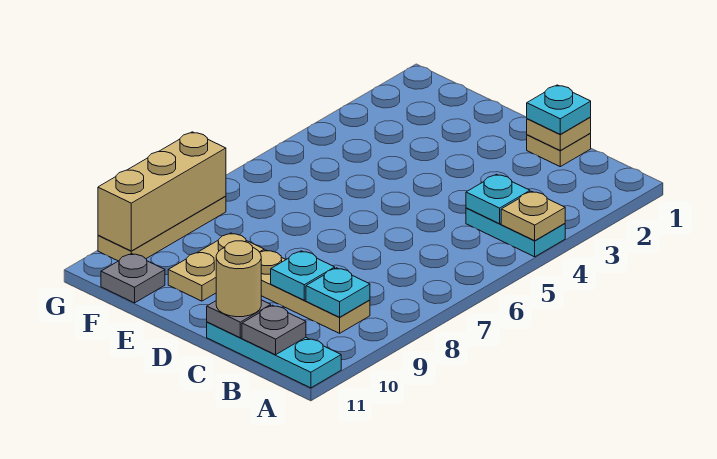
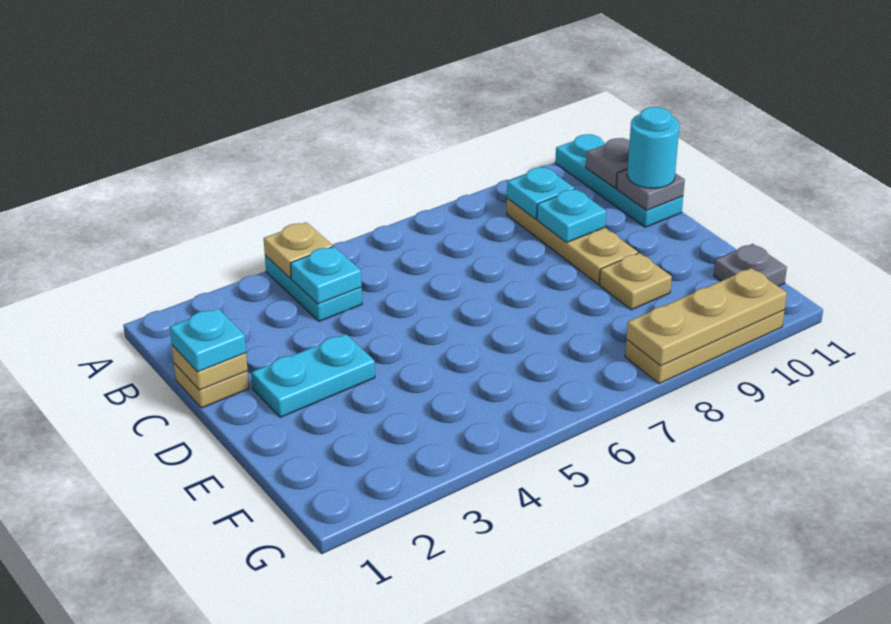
tan 1x1 round brick [216,241,261,317] -> cyan 1x1 round brick [627,107,680,188]
none -> cyan 1x2 plate [251,334,375,417]
tan 1x2 plate [168,233,264,301] -> tan 1x1 plate [599,253,672,310]
tan 1x3 brick [98,132,226,251] -> tan 1x3 plate [626,268,787,366]

